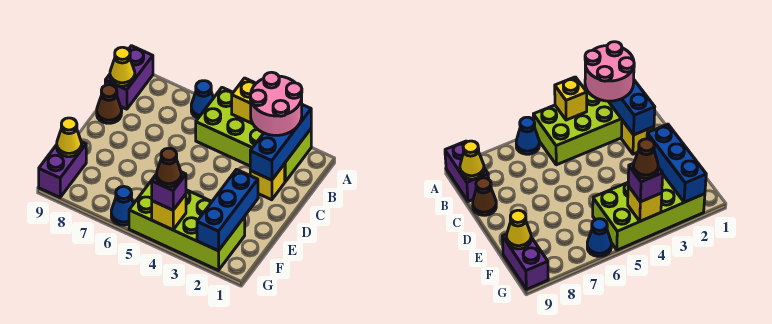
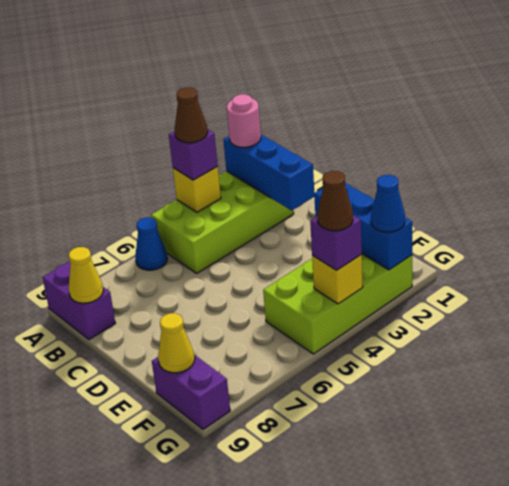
pink 2x2 round brick [250,72,302,135] -> pink 1x1 round brick [227,94,261,147]
none -> purple 1x1 brick [169,129,218,180]
yellow 1x1 brick [250,164,285,200] -> none
brown 1x1 cone [97,85,122,123] -> brown 1x1 cone moved to [175,87,208,143]
blue 1x1 cone [111,186,134,225] -> blue 1x1 cone moved to [371,175,405,232]

